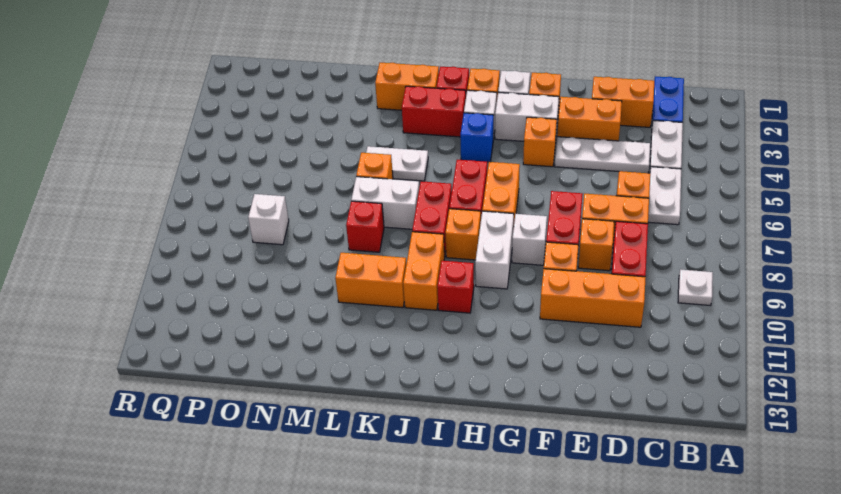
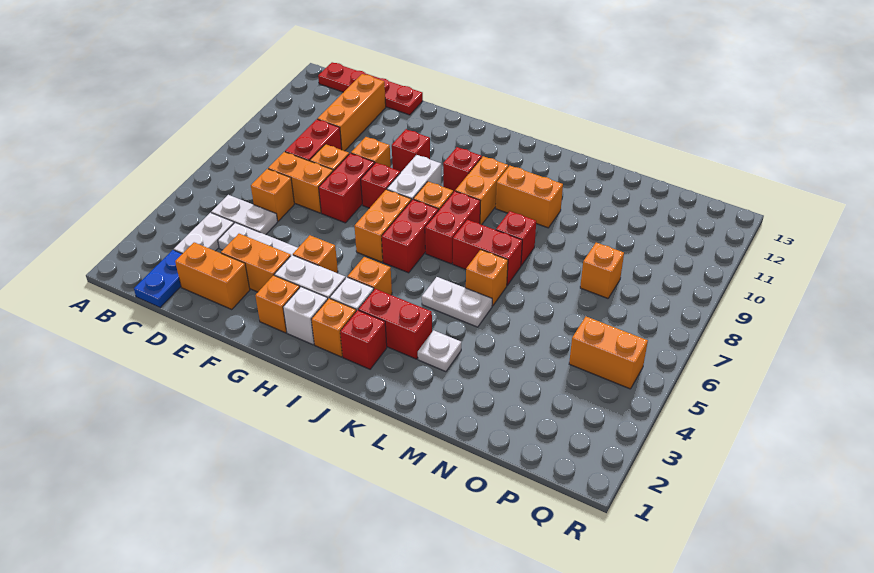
white 1x1 plate [678,269,713,306] -> white 1x1 plate moved to [418,330,461,372]
none -> red 1x4 plate [318,62,423,115]
white 1x2 plate [648,167,681,225] -> white 1x2 plate turned to [211,195,278,235]
orange 1x3 brick [540,269,646,327] -> orange 1x3 brick turned to [318,74,386,151]
white 1x1 brick [512,214,547,265] -> red 1x1 brick [361,163,400,208]
none -> red 1x1 brick [392,129,430,173]
blue 1x1 brick [460,113,494,162] -> orange 1x1 brick [348,257,392,295]
orange 1x2 brick [375,63,439,110] -> orange 1x2 brick moved to [569,317,648,389]
white 1x2 brick [351,177,419,229] -> red 1x2 brick [453,220,522,285]
white 1x1 brick [248,194,289,245] -> orange 1x1 brick [580,243,624,298]

